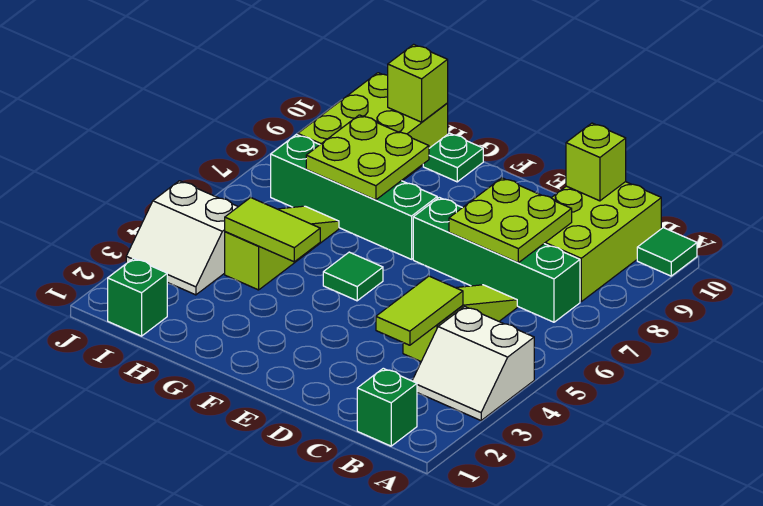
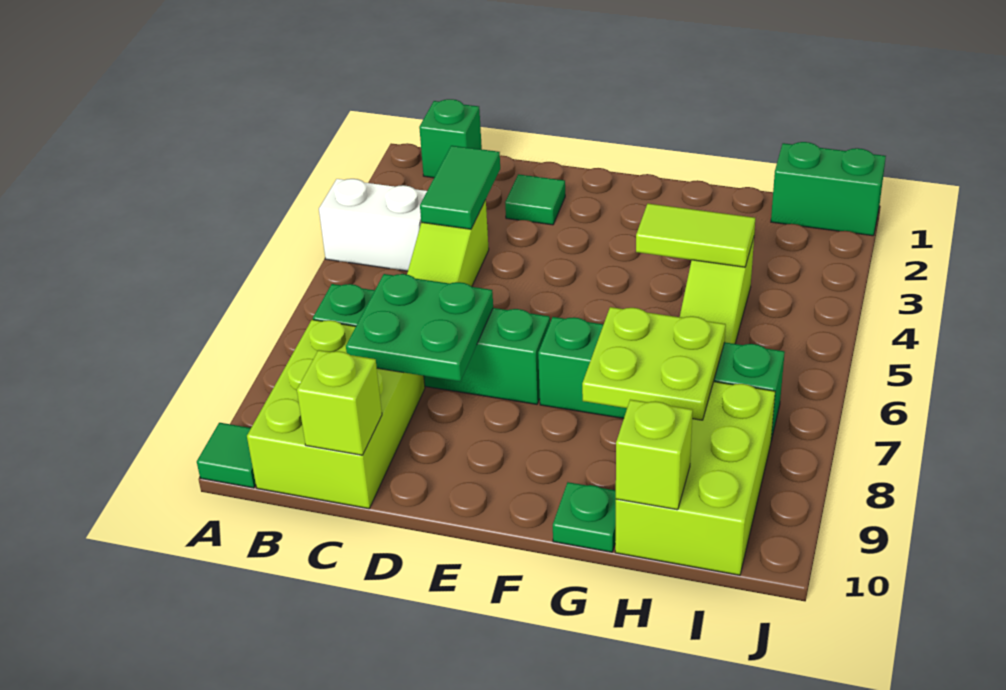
lime 1x2 tile [376,276,463,345] -> green 1x2 tile [420,146,500,229]
lime 2x2 plate [449,178,572,263] -> green 2x2 plate [346,274,493,381]
green 1x1 tile [323,252,383,301] -> green 1x1 tile moved to [505,174,565,225]
green 1x1 brick [108,258,167,336] -> green 1x2 brick [771,142,886,236]
white 2x2 slope [126,181,238,295] -> none

